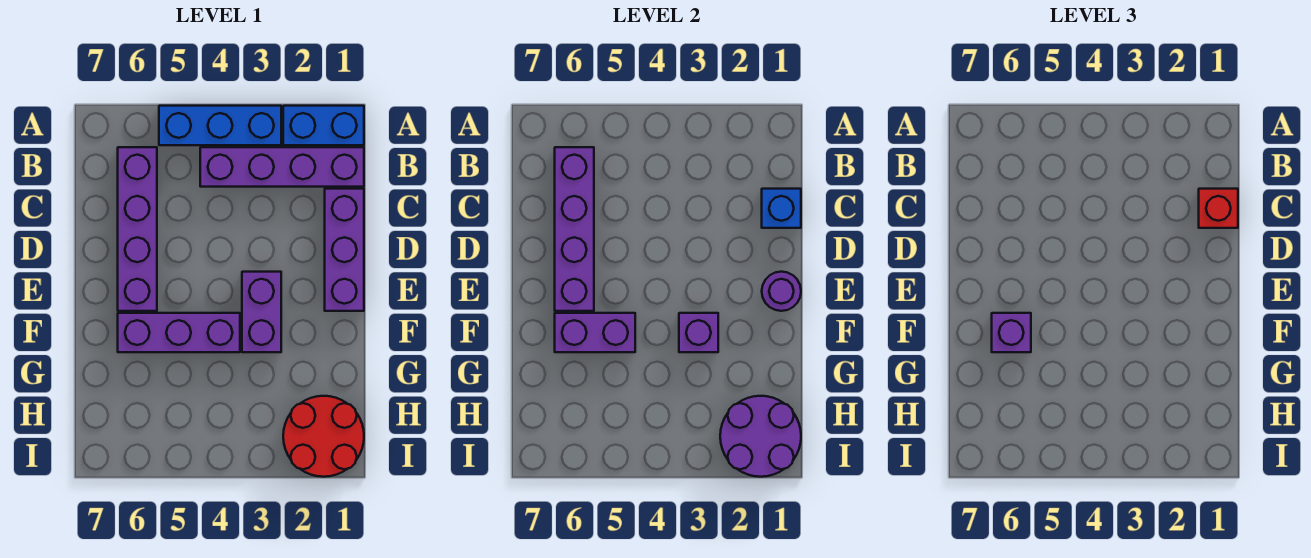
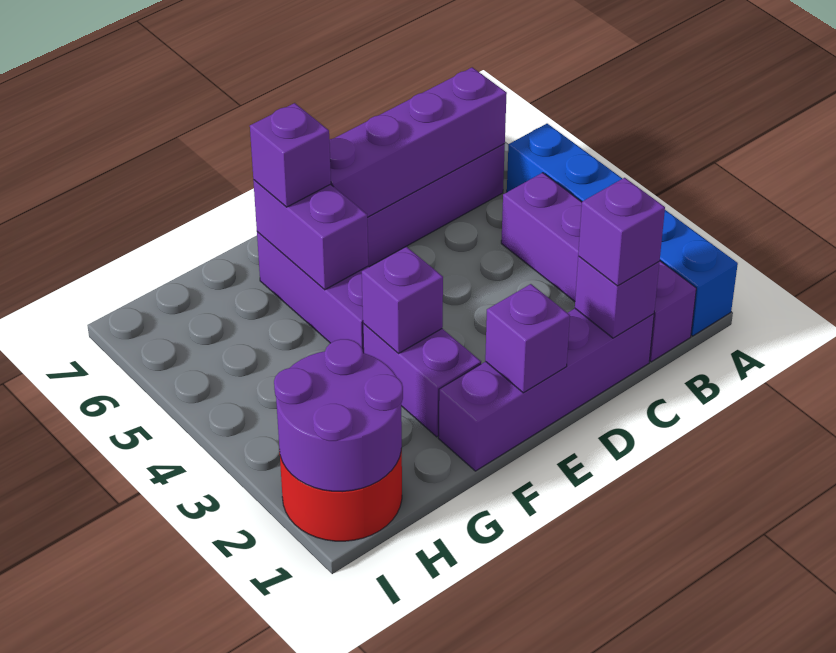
purple 1x3 brick [325,189,364,311] -> purple 1x4 brick [438,309,654,471]
blue 1x1 brick [762,189,801,228] -> purple 1x1 brick [575,256,659,338]
red 1x1 brick [1199,189,1238,228] -> purple 1x1 brick [578,178,665,286]
purple 1x1 round brick [762,272,801,311] -> purple 1x1 brick [485,284,570,393]
purple 1x2 brick [242,272,281,352] -> purple 1x2 brick turned to [363,323,481,437]

